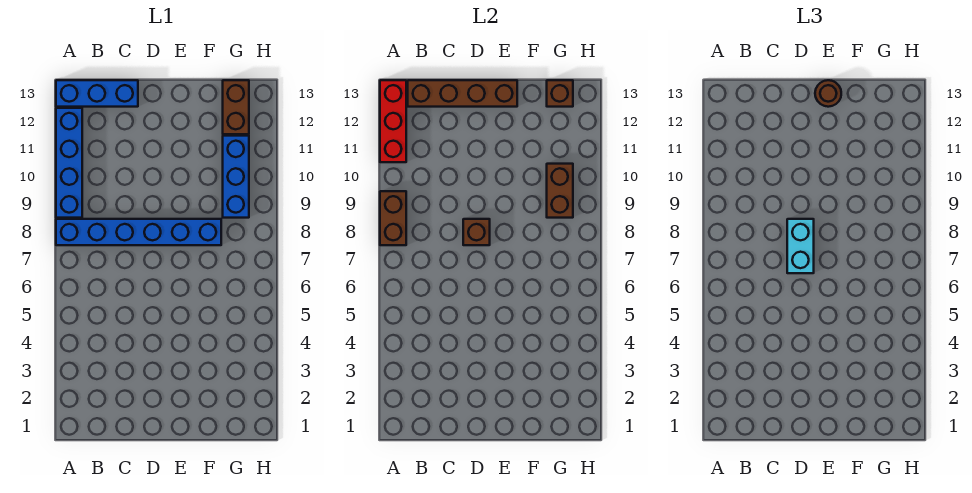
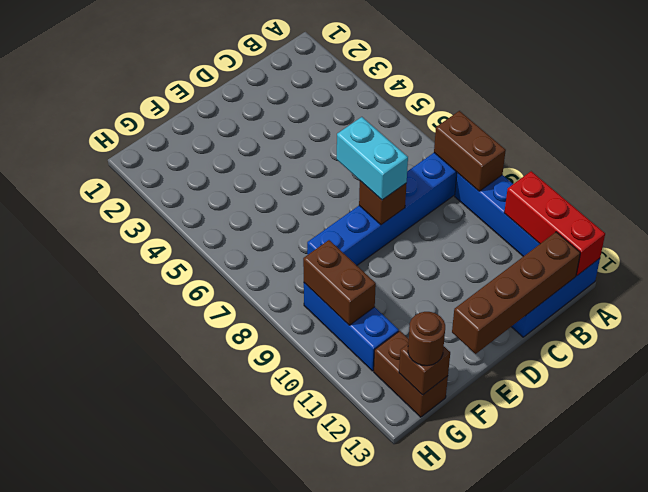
brown 1x1 round brick [815,80,841,107] -> brown 1x1 round brick moved to [408,312,445,366]

